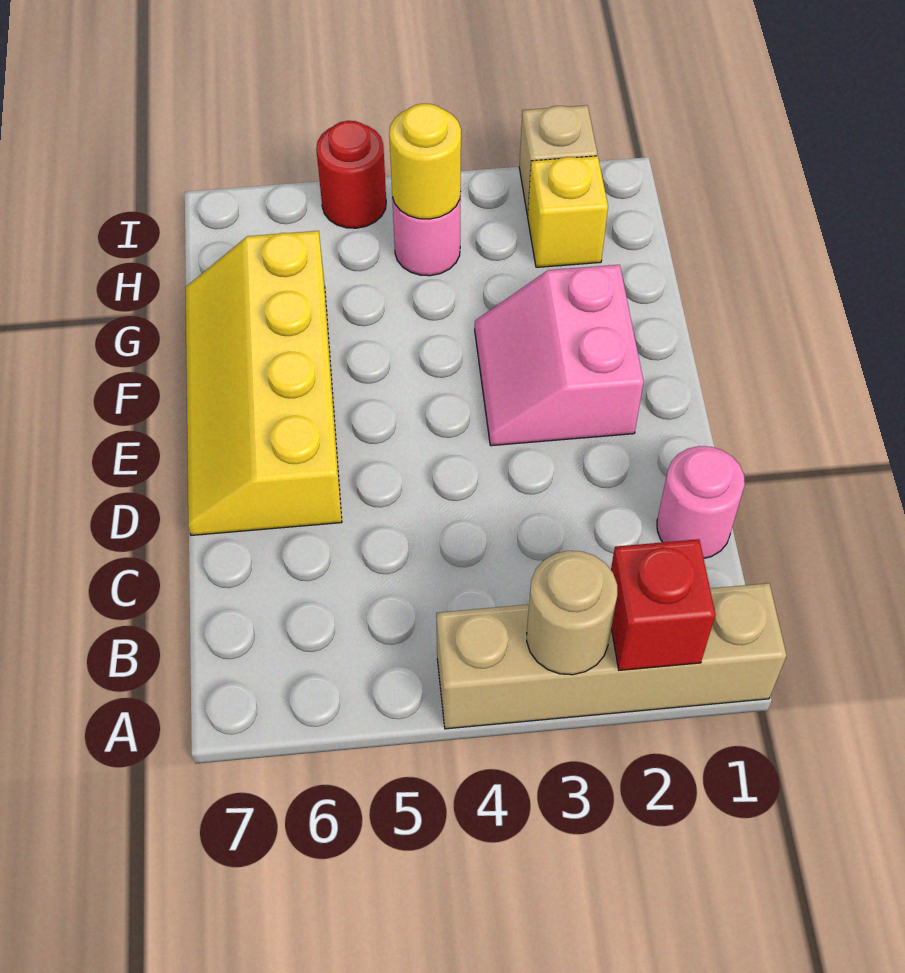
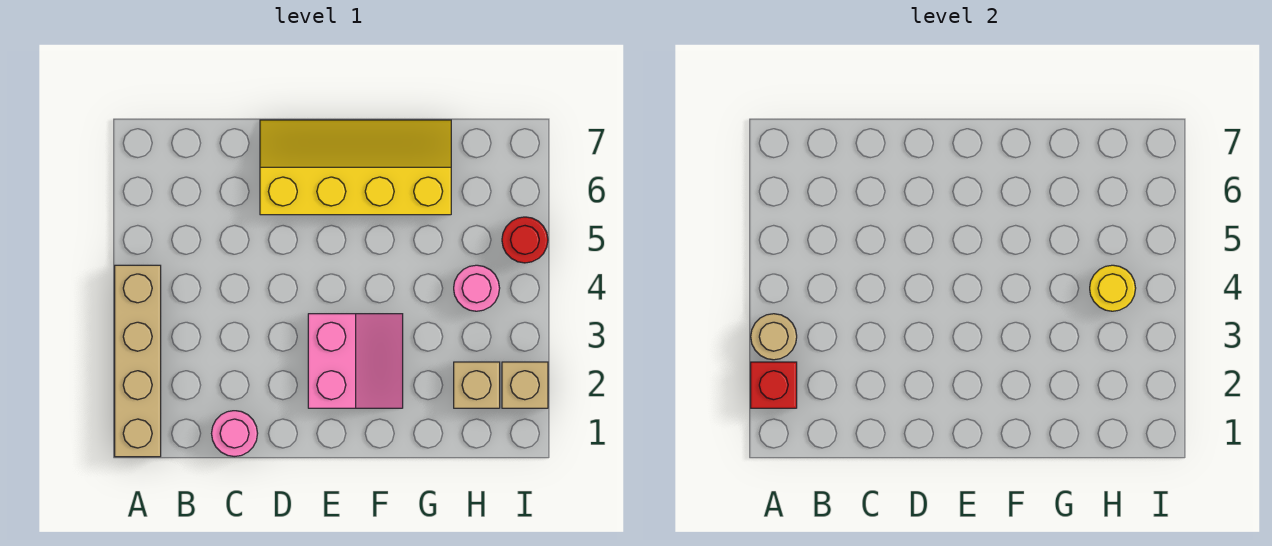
pink 2x2 slope [475,265,644,446] -> pink 2x2 slope turned to [308,314,403,408]
yellow 1x1 brick [528,156,608,267] -> tan 1x1 brick [454,362,500,408]

